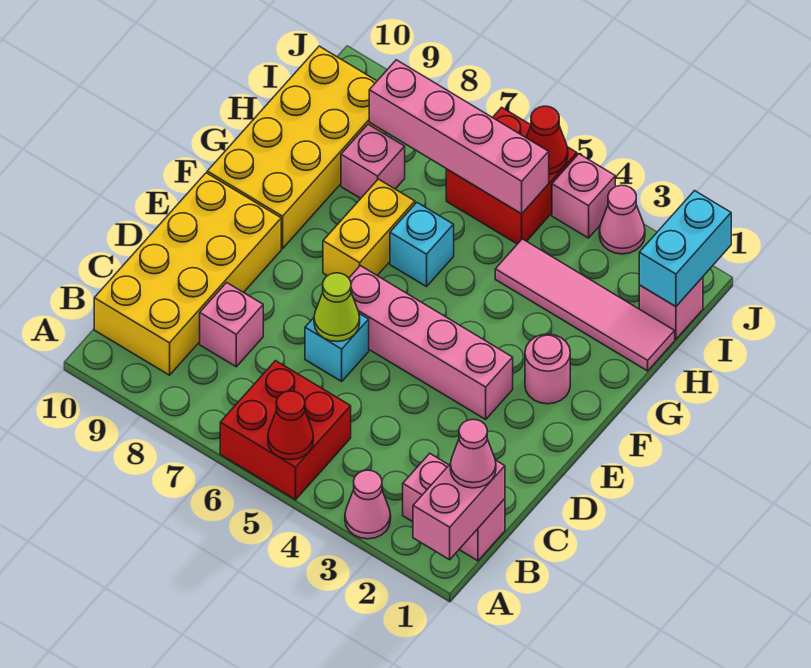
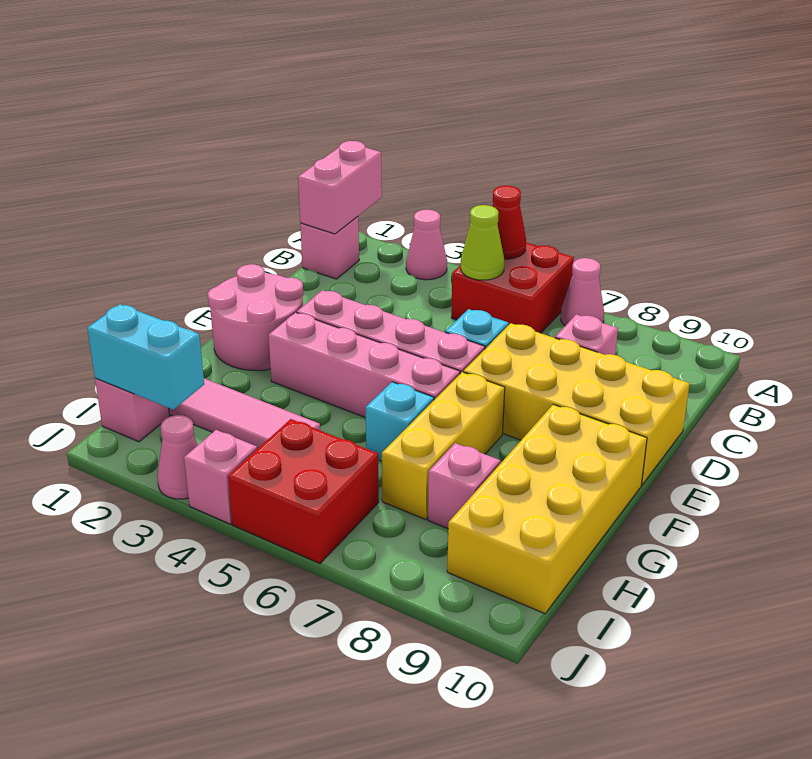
pink 1x2 brick [403,453,505,561] -> pink 1x1 brick [300,217,359,279]
pink 1x1 cone [450,419,496,488] -> pink 1x1 cone moved to [561,258,604,326]
yellow 2x4 brick [94,173,281,375] -> yellow 2x4 brick turned to [463,323,690,485]
lime 1x1 cone [314,273,360,342] -> lime 1x1 cone moved to [461,205,504,280]
pink 1x1 round brick [525,334,570,404] -> pink 2x2 round brick [208,264,303,370]
yellow 1x2 brick [323,179,415,278] -> yellow 1x3 brick [382,372,505,519]
cyan 1x2 brick [639,191,731,307] -> cyan 1x2 brick turned to [87,304,204,410]
pink 1x4 brick [369,60,549,214] -> pink 1x4 brick moved to [268,313,460,418]
red 1x1 cone [526,106,568,174] -> none

